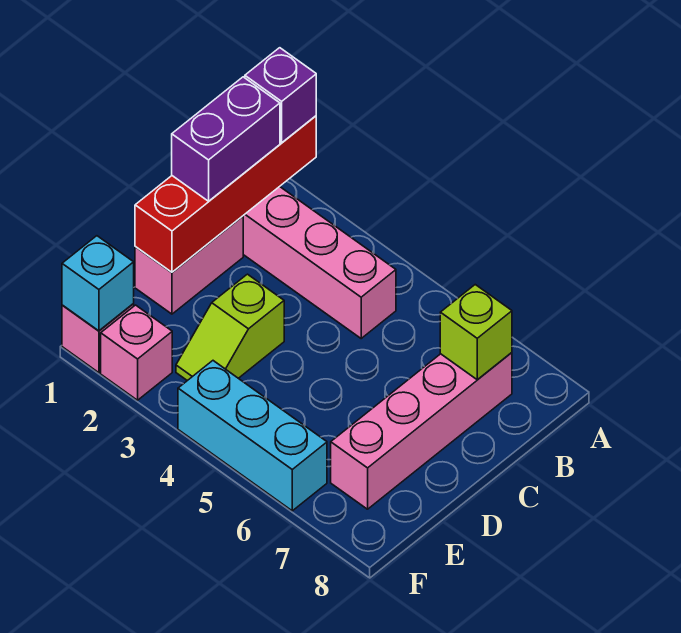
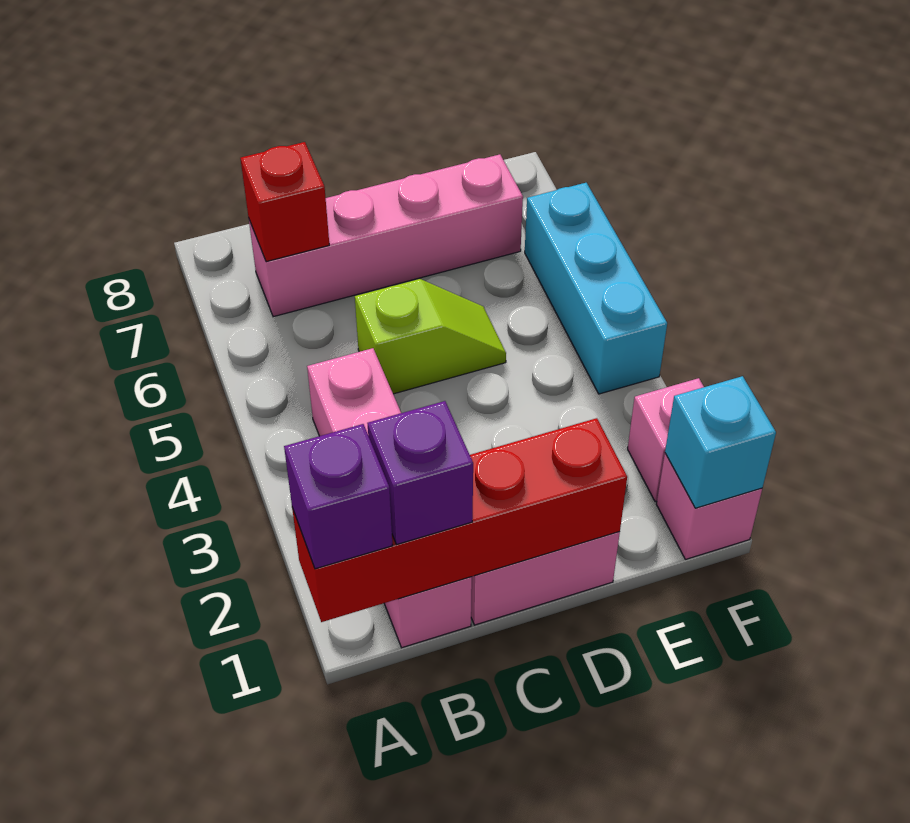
purple 1x2 brick [172,77,280,201] -> purple 1x1 brick [368,401,473,544]
lime 1x1 brick [440,285,512,380] -> red 1x1 brick [240,142,329,262]
lime 1x2 slope [176,274,284,381] -> lime 1x2 slope moved to [355,279,506,394]

